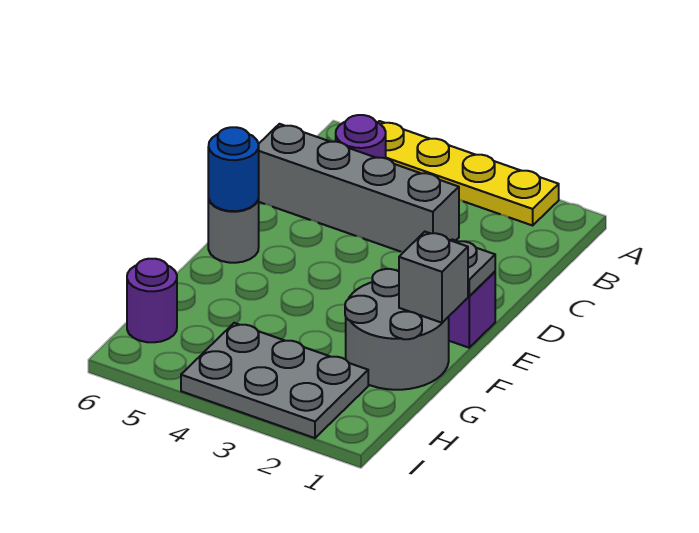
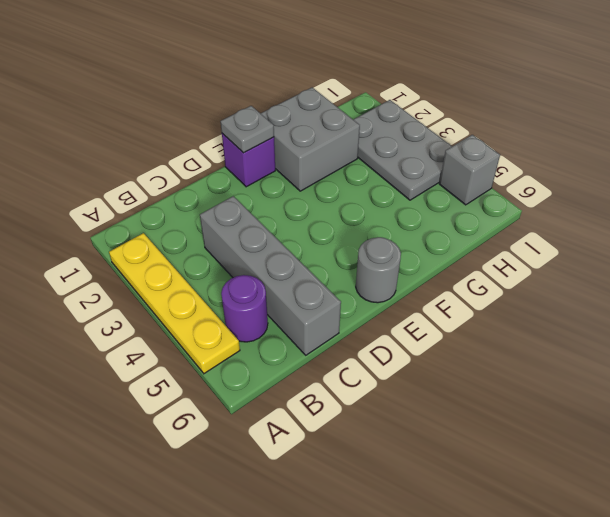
blue 1x1 round brick [208,127,259,211] -> none
grey 2x2 round brick [345,269,449,390] -> grey 2x2 brick [260,87,360,191]
grey 1x1 brick [399,232,468,323] -> grey 1x1 brick moved to [439,135,500,205]
purple 1x1 round brick [127,259,177,342] -> none

